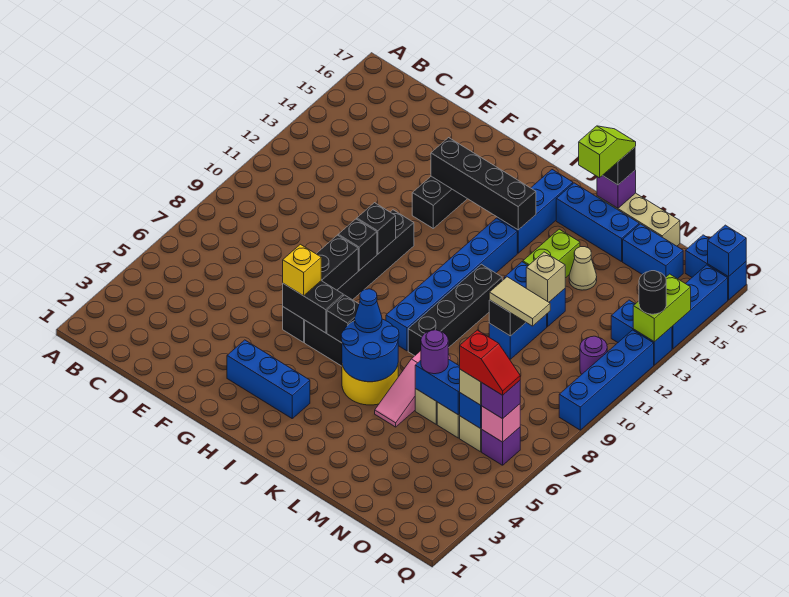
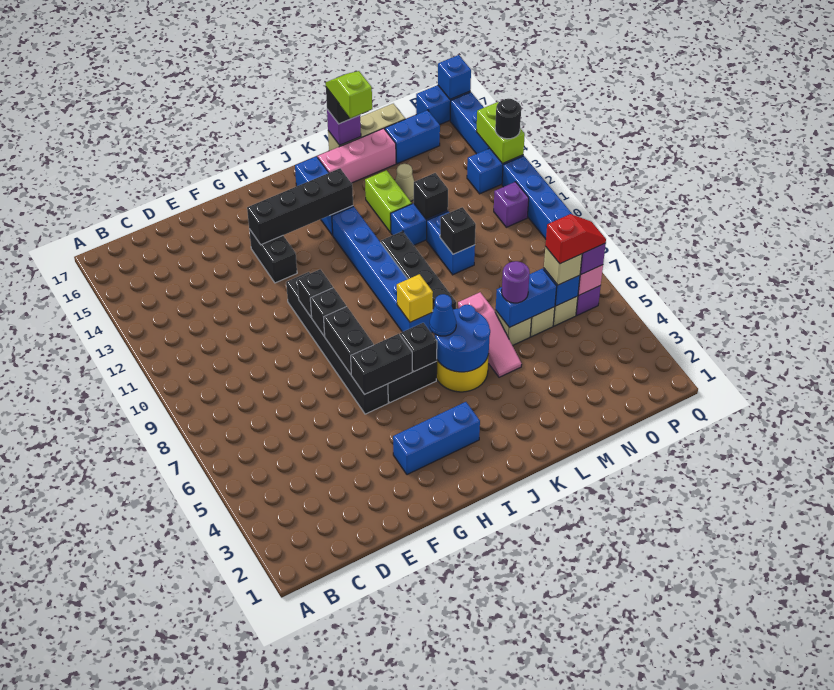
yellow 1x1 brick [283,244,321,296] -> yellow 1x1 brick moved to [397,274,433,322]
blue 1x3 brick [556,183,639,262] -> pink 1x3 brick [318,128,396,183]
tan 1x2 tile [489,277,550,326] -> none
tan 1x1 brick [526,252,565,302] -> black 1x1 brick [414,173,448,219]
purple 1x1 round brick [580,336,607,374] -> purple 1x1 brick [494,182,529,227]

